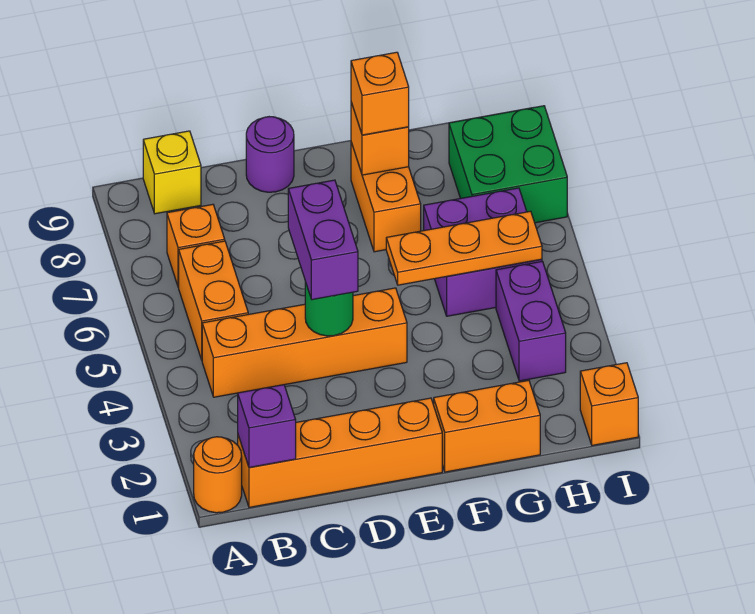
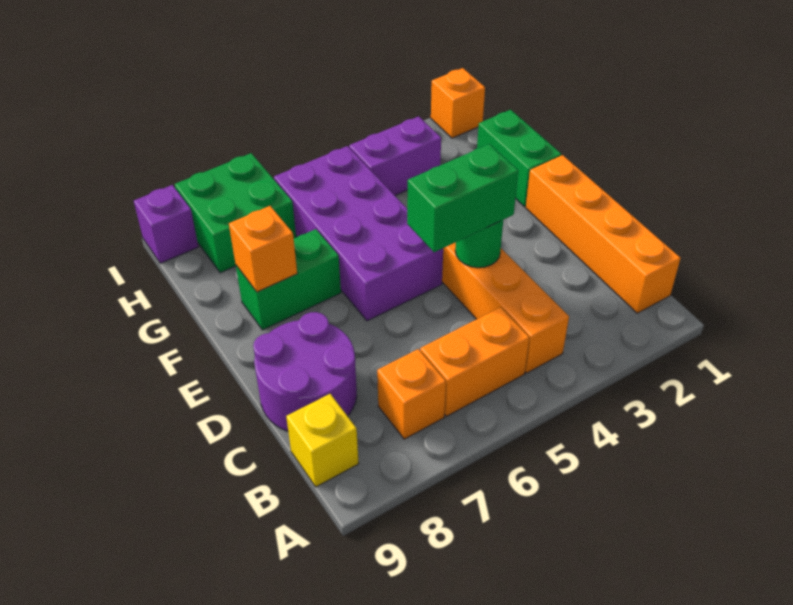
orange 1x1 round brick [194,437,242,513] -> none
purple 1x1 brick [238,385,296,467] -> purple 1x1 brick moved to [134,185,198,263]
purple 1x2 brick [288,180,358,300] -> green 1x2 brick [407,144,518,252]
purple 1x1 round brick [246,117,294,192] -> purple 2x2 round brick [253,312,357,431]
orange 1x2 brick [434,380,540,472] -> green 1x2 brick [477,110,561,207]
orange 1x3 plate [386,211,542,285] -> none
orange 1x2 brick [351,142,421,252] -> green 1x2 brick [236,229,341,330]
orange 1x1 brick [351,52,409,135] -> none
purple 2x2 brick [424,188,542,316] -> purple 2x4 brick [274,146,443,321]

